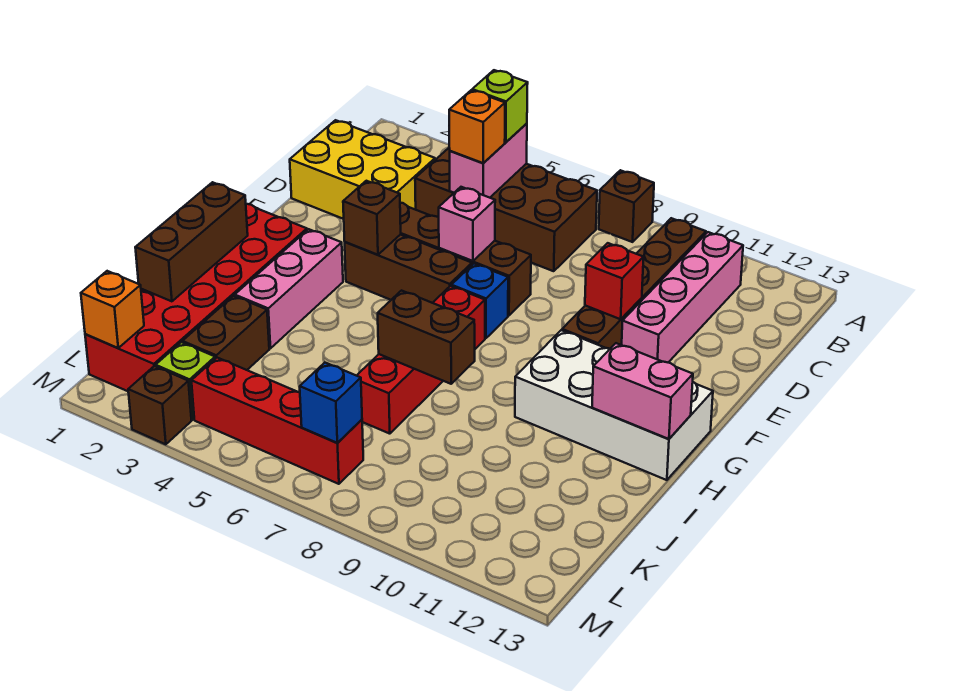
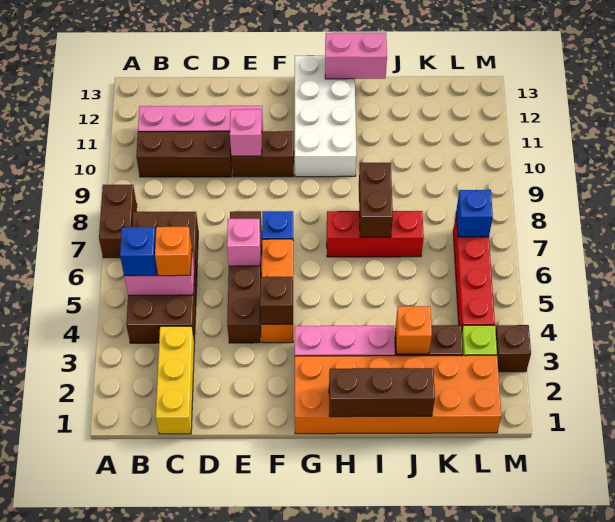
brown 1x1 brick [599,170,654,242] -> brown 1x2 brick [99,185,137,258]
lime 1x1 brick [472,70,528,142] -> blue 1x1 brick [120,227,157,276]
yellow 2x3 brick [290,120,435,219] -> yellow 1x3 brick [156,326,194,434]
red 1x1 brick [585,243,644,319] -> pink 1x1 brick [230,109,262,156]
brown 1x3 brick [345,234,472,303] -> orange 1x3 brick [261,239,293,343]
red 2x6 brick [85,204,307,391] -> orange 2x6 brick [295,355,501,434]
red 1x4 brick [357,286,485,434] -> red 1x3 brick [327,211,424,257]
pink 1x2 brick [592,343,693,439] -> pink 1x2 brick turned to [325,33,387,79]
orange 1x1 brick [81,271,144,348] -> orange 1x1 brick moved to [396,306,432,354]

